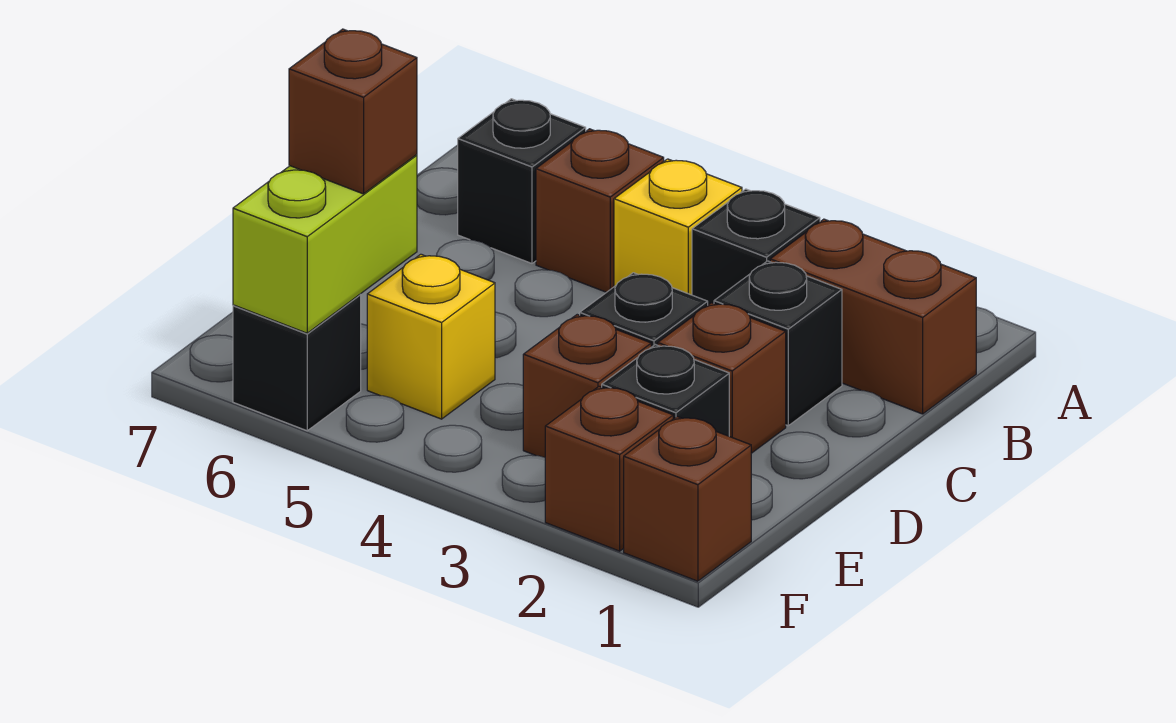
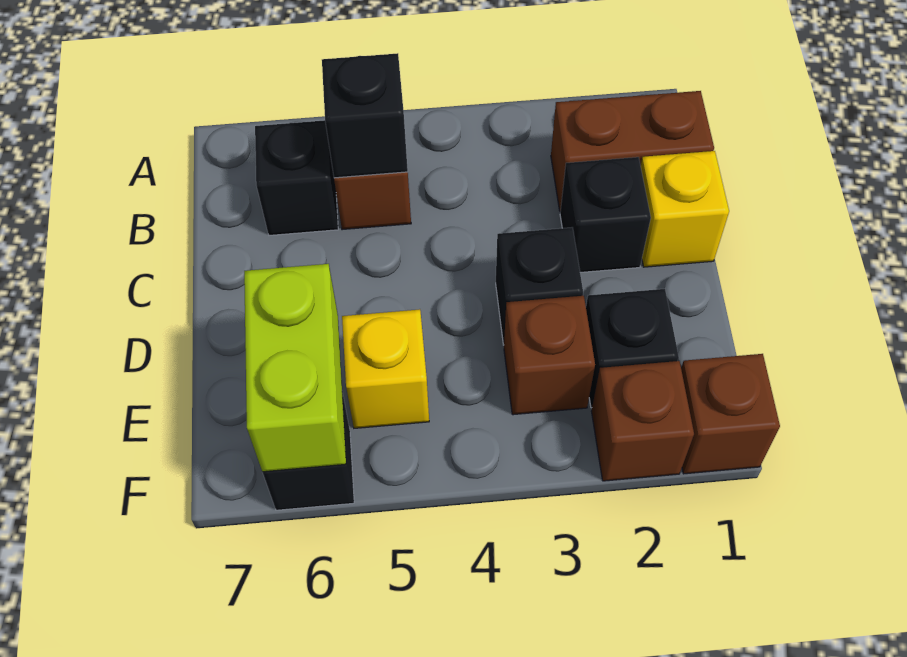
black 1x1 brick [692,189,820,305] -> black 1x1 brick moved to [322,53,408,178]
yellow 1x1 brick [614,159,742,295] -> yellow 1x1 brick moved to [641,151,729,267]
brown 1x1 brick [658,303,786,453] -> none
brown 1x1 brick [289,29,417,194] -> none

